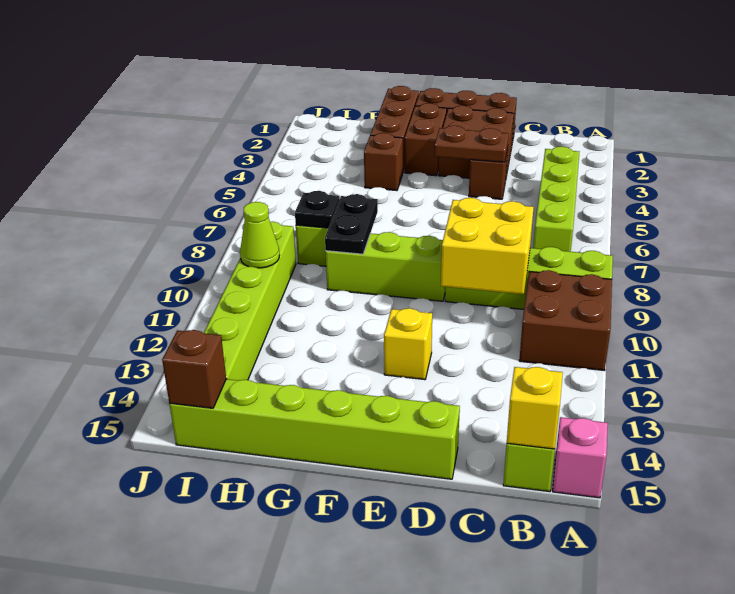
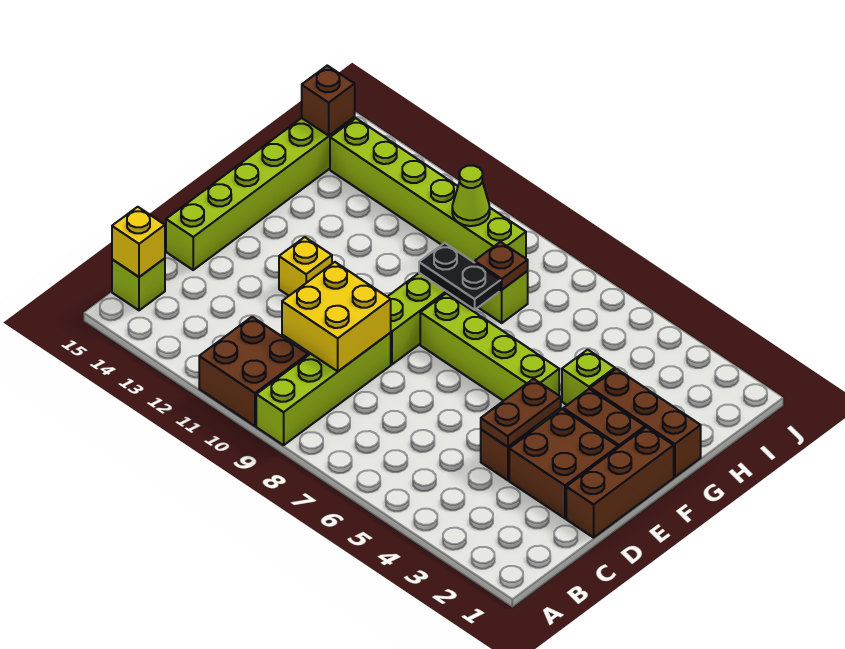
pink 1x1 brick [553,417,608,498] -> none
lime 1x4 brick [533,147,579,252] -> lime 1x4 brick moved to [420,293,559,401]
brown 1x1 brick [364,133,403,191] -> lime 1x1 brick [562,350,615,405]
black 1x1 plate [295,191,340,228] -> brown 1x1 plate [475,242,528,290]

